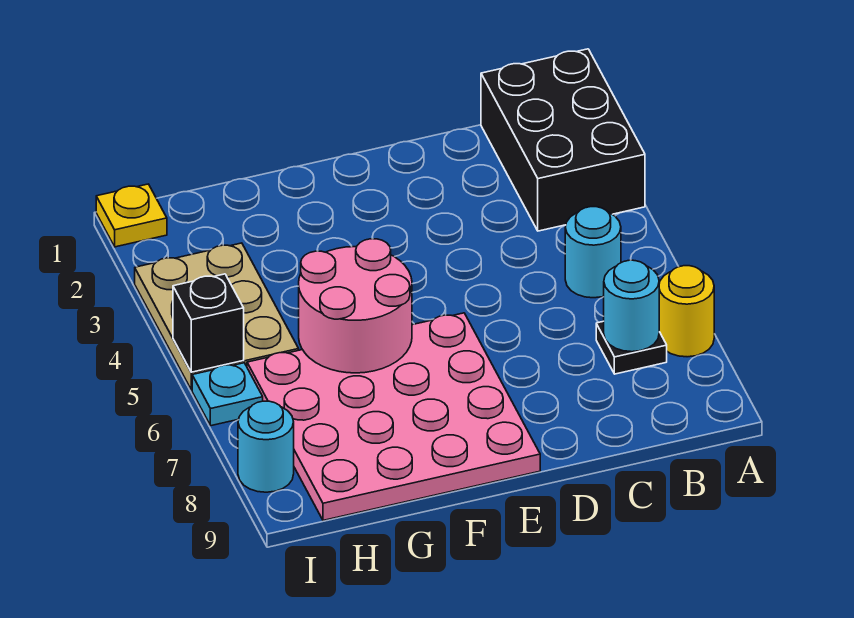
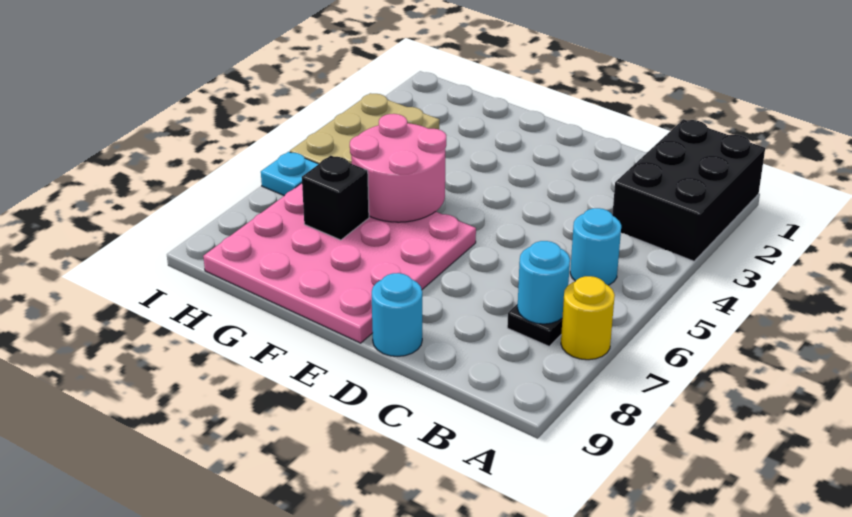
yellow 1x1 plate [96,184,167,247] -> none
black 1x1 brick [173,274,244,372] -> black 1x1 brick moved to [302,156,369,240]
cyan 1x1 round brick [238,401,294,492] -> cyan 1x1 round brick moved to [372,273,422,356]

